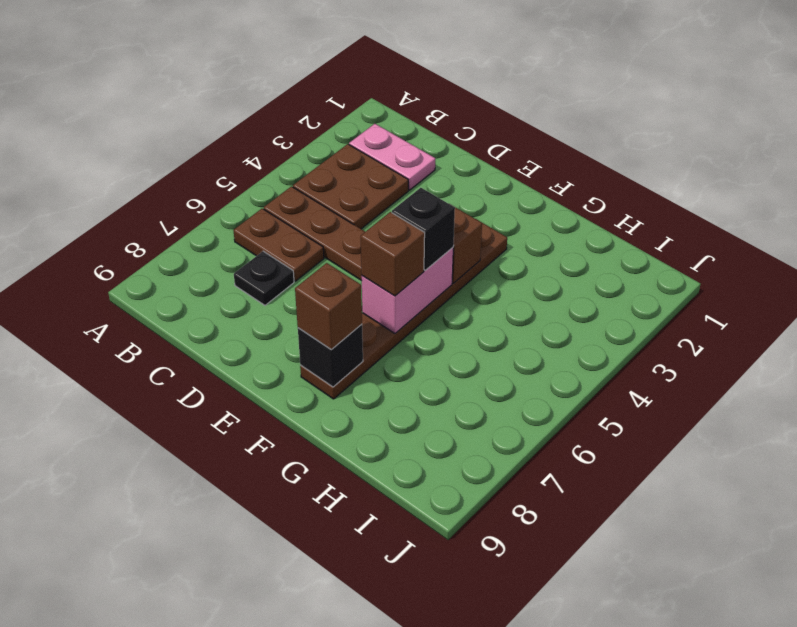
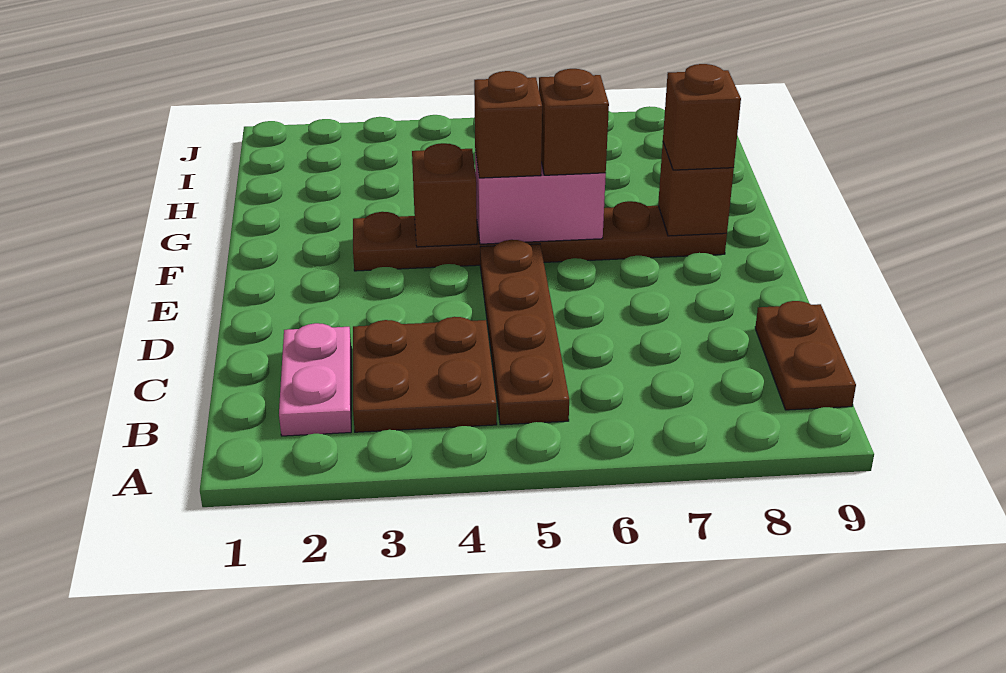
brown 1x2 plate [233,209,324,281] -> brown 1x2 plate moved to [755,301,856,410]
black 1x1 plate [234,251,294,305] -> none
black 1x1 brick [392,188,455,270] -> brown 1x1 brick [474,71,542,178]
black 1x1 brick [298,324,363,387] -> brown 1x1 brick [658,143,734,236]

